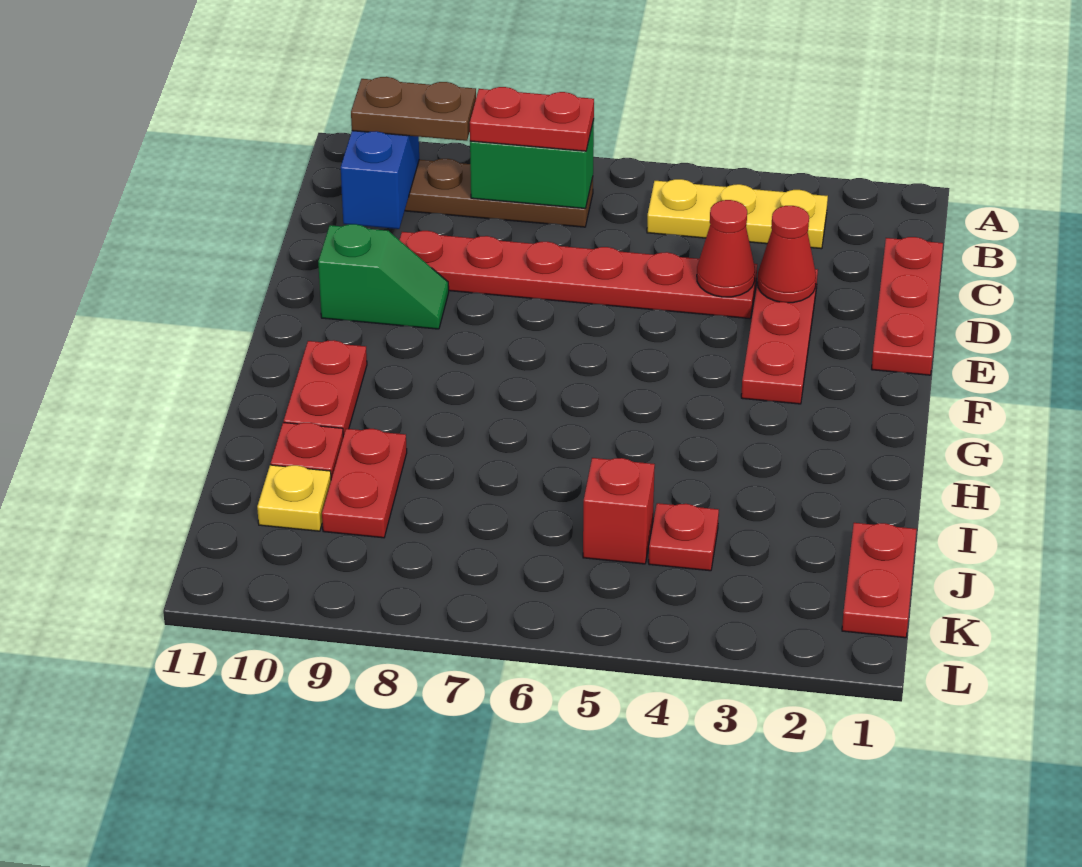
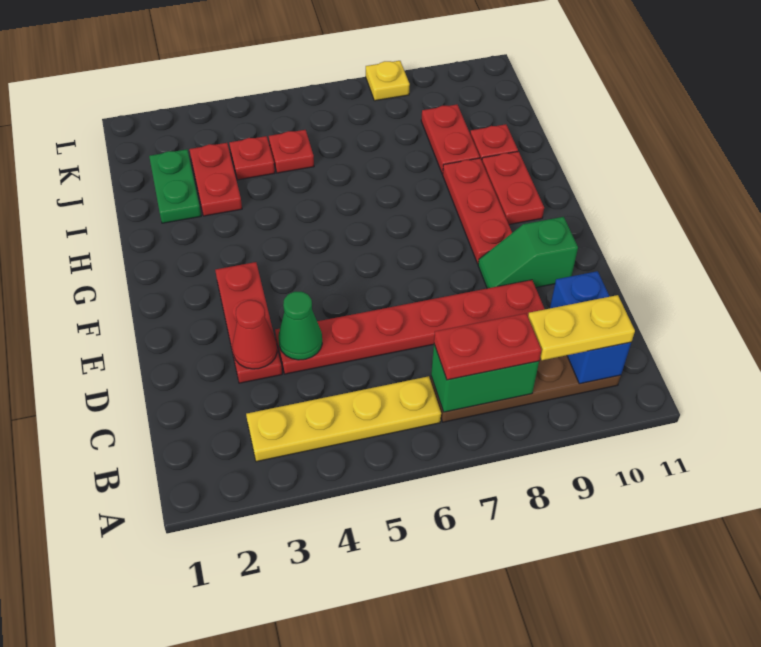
yellow 1x3 plate [647,179,828,249] -> yellow 1x4 plate [246,376,441,462]
brown 1x2 plate [351,77,476,141] -> yellow 1x2 plate [528,295,635,360]
red 1x3 plate [872,237,943,375] -> red 1x3 plate moved to [443,158,512,264]
red 1x1 cone [697,200,755,297] -> green 1x1 cone [278,292,322,360]
none -> green 1x2 plate [149,149,201,223]
red 1x2 plate [842,523,917,638] -> red 1x2 plate moved to [189,143,242,216]
red 1x1 brick [583,458,655,564] -> red 1x1 plate [269,130,314,173]
yellow 1x1 plate [257,465,331,531] -> yellow 1x1 plate moved to [366,61,410,101]

